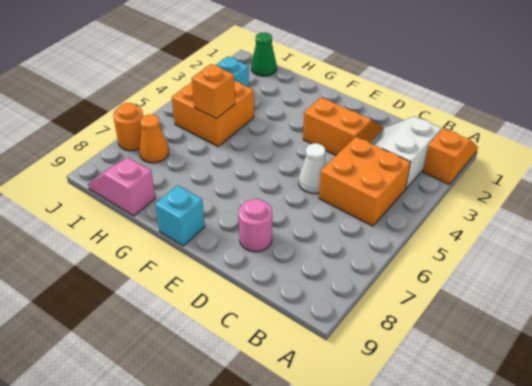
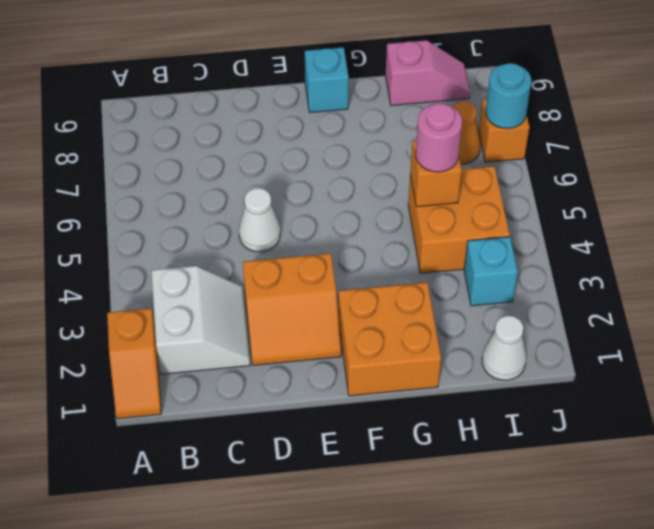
orange 2x2 brick [319,137,410,226] -> orange 2x2 brick moved to [338,282,441,396]
pink 1x1 round brick [239,199,272,252] -> pink 1x1 round brick moved to [416,103,462,172]
green 1x1 cone [251,32,277,76] -> white 1x1 cone [482,316,526,380]
orange 1x1 round brick [113,103,143,151] -> orange 1x1 brick [479,99,530,162]
none -> cyan 1x1 round brick [486,63,531,128]

